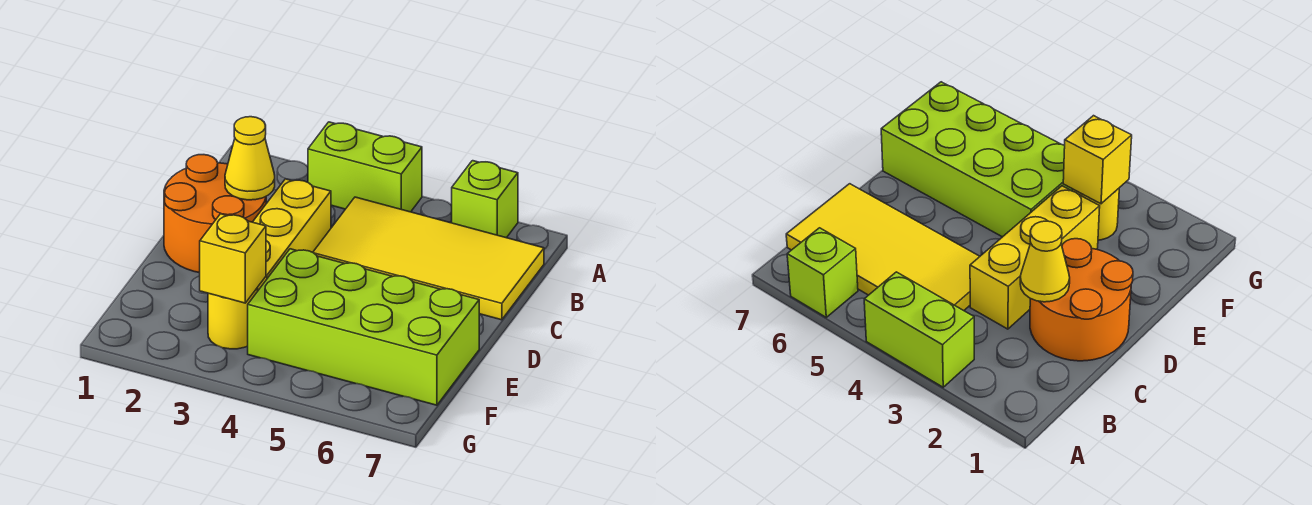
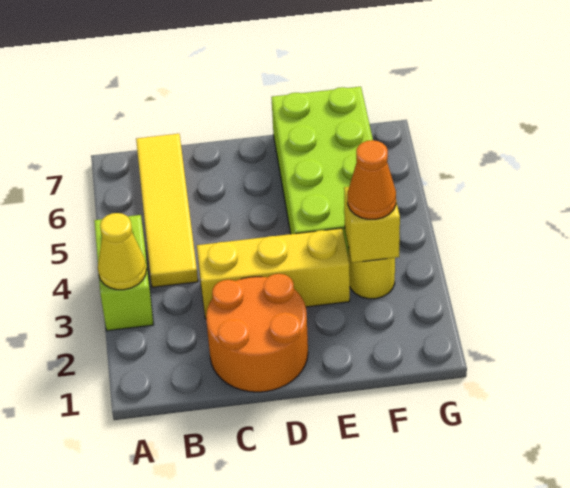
lime 1x1 brick [452,161,518,238] -> none
yellow 2x4 tile [313,197,544,320] -> yellow 1x4 tile [136,134,198,287]
yellow 1x1 cone [225,117,275,200] -> yellow 1x1 cone moved to [98,213,146,290]
none -> orange 1x1 cone [348,140,396,219]

